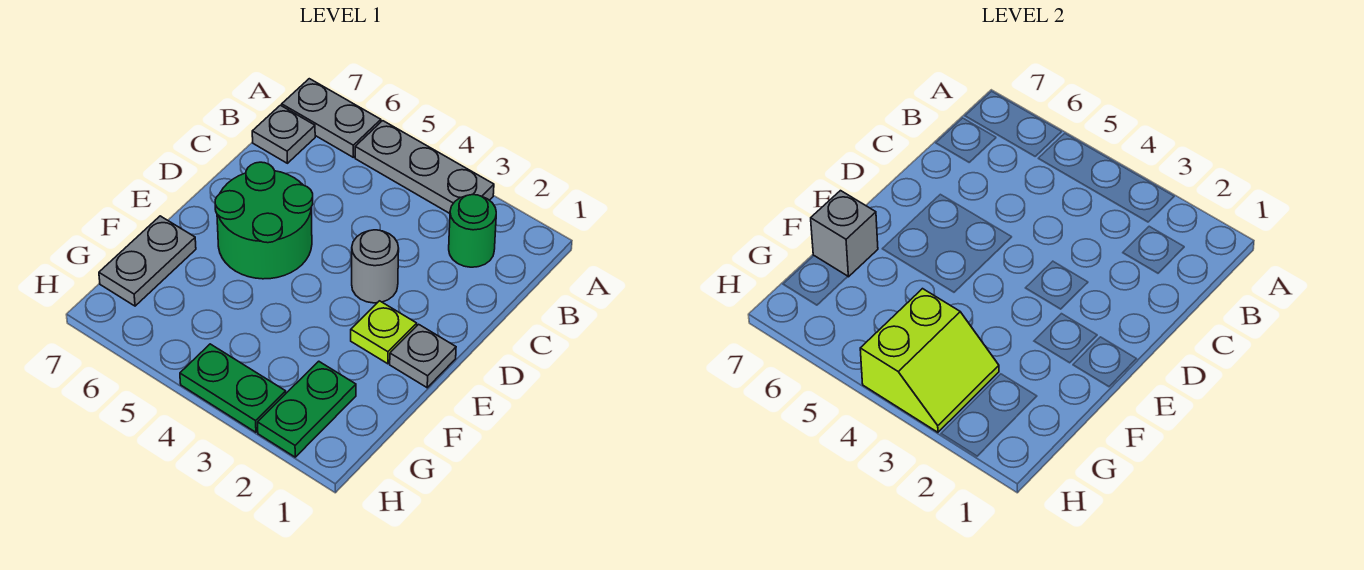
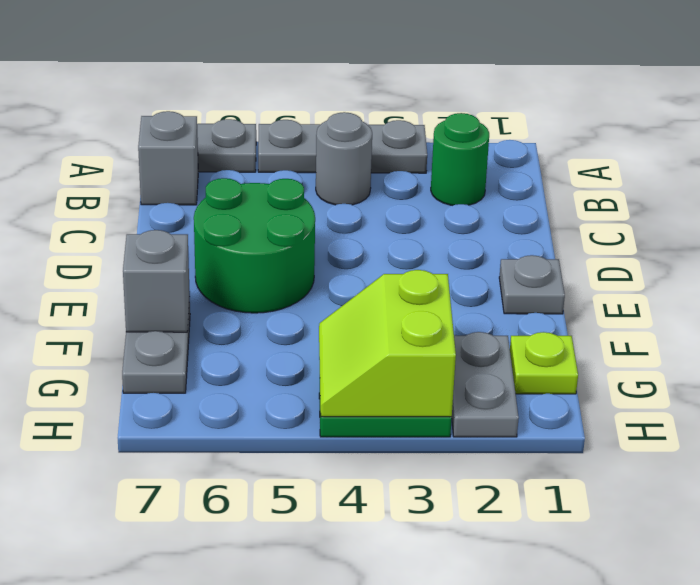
grey 1x1 plate [252,105,315,163] -> grey 1x1 brick [138,111,198,205]
grey 1x1 round brick [352,230,399,303] -> grey 1x1 round brick moved to [316,112,372,205]
lime 1x1 plate [351,301,417,364] -> lime 1x1 plate moved to [510,332,578,394]
green 1x2 plate [258,361,356,457] -> grey 1x2 plate [452,332,519,437]
lime 2x2 slope [860,289,999,432] -> lime 2x2 slope turned to [319,270,456,417]

